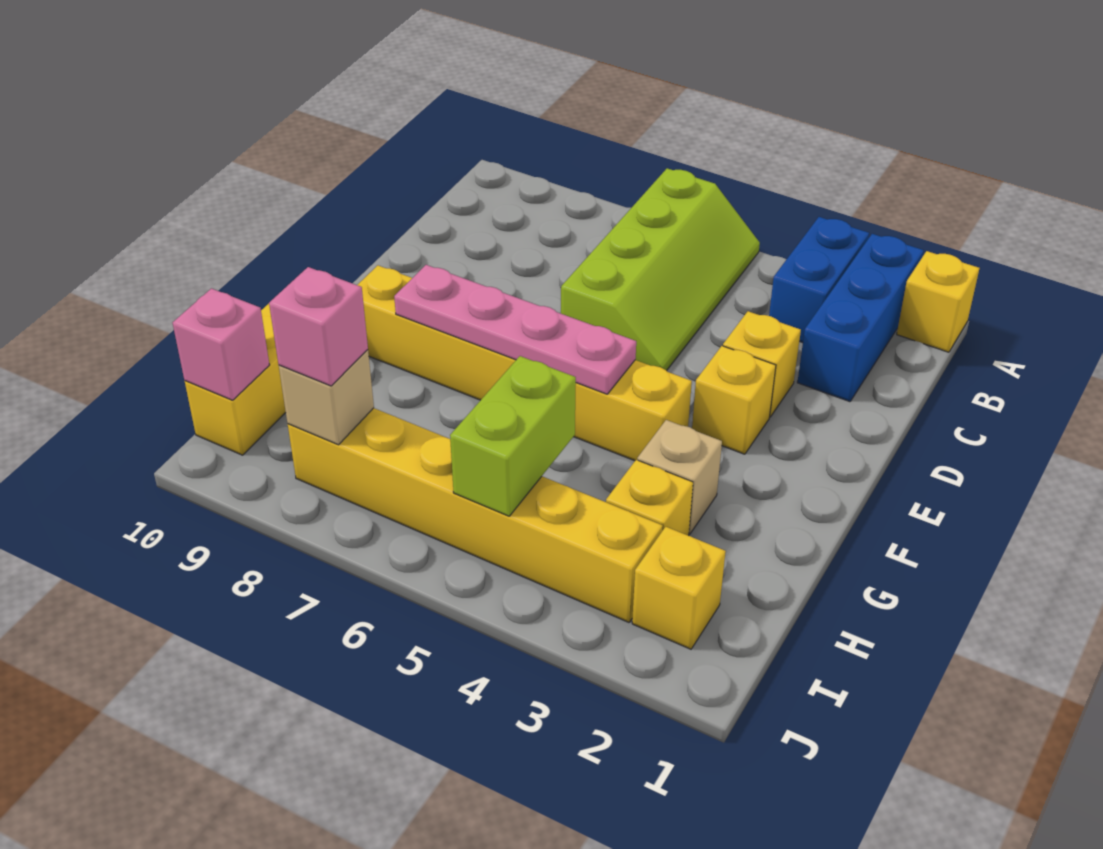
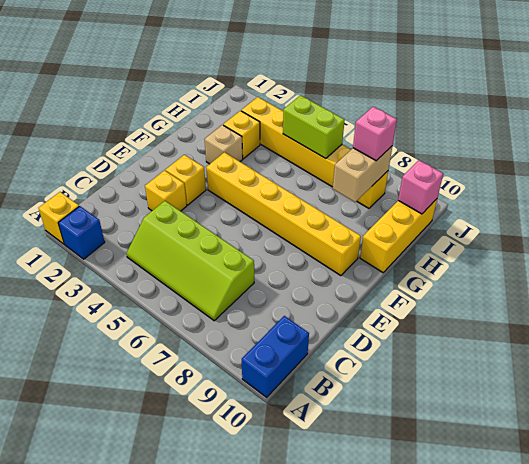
blue 1x3 brick [797,234,924,402] -> blue 1x1 brick [58,206,105,259]
blue 1x2 brick [769,217,869,343] -> blue 1x2 brick moved to [242,316,309,397]
lime 2x4 slope [561,168,760,371] -> lime 2x4 slope turned to [126,201,254,321]
pink 1x4 plate [394,265,636,394] -> none
lime 1x2 brick [450,356,576,516] -> lime 1x2 brick turned to [283,95,345,159]
yellow 1x1 brick [632,527,726,649] -> none
tan 1x1 brick [279,350,374,445] -> tan 1x2 brick [333,146,392,202]

